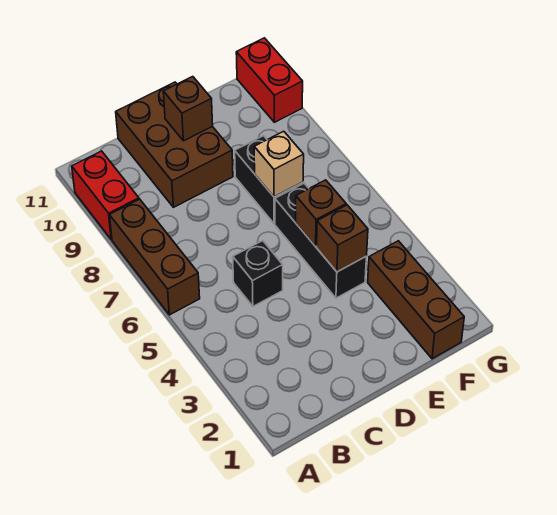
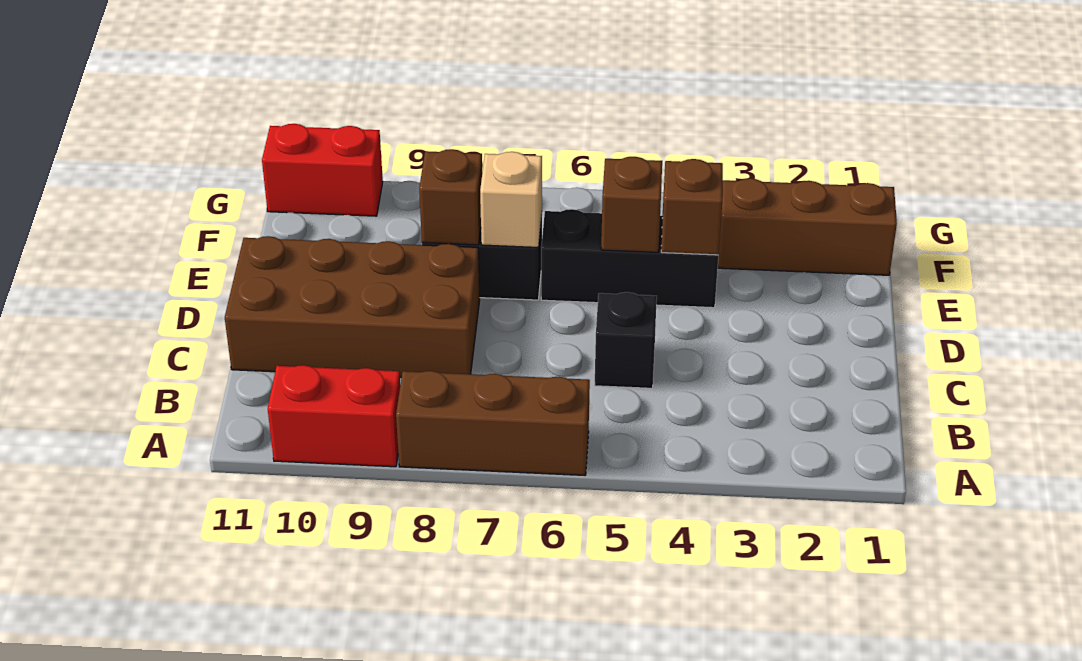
brown 2x3 brick [116,82,233,207] -> brown 2x4 brick [225,236,480,377]
brown 1x1 brick [163,77,213,141] -> brown 1x1 brick moved to [419,149,482,245]

